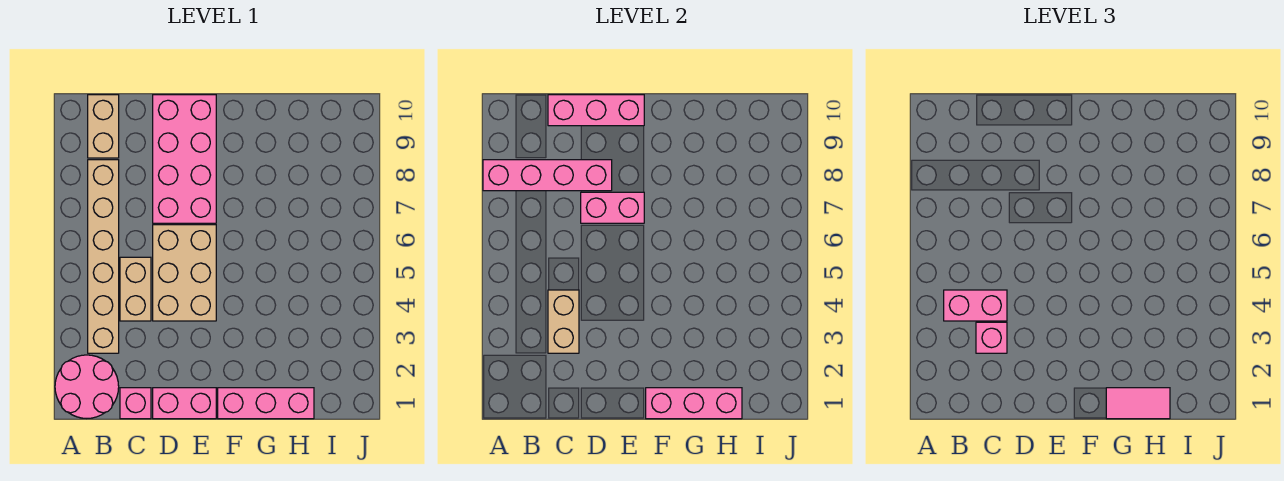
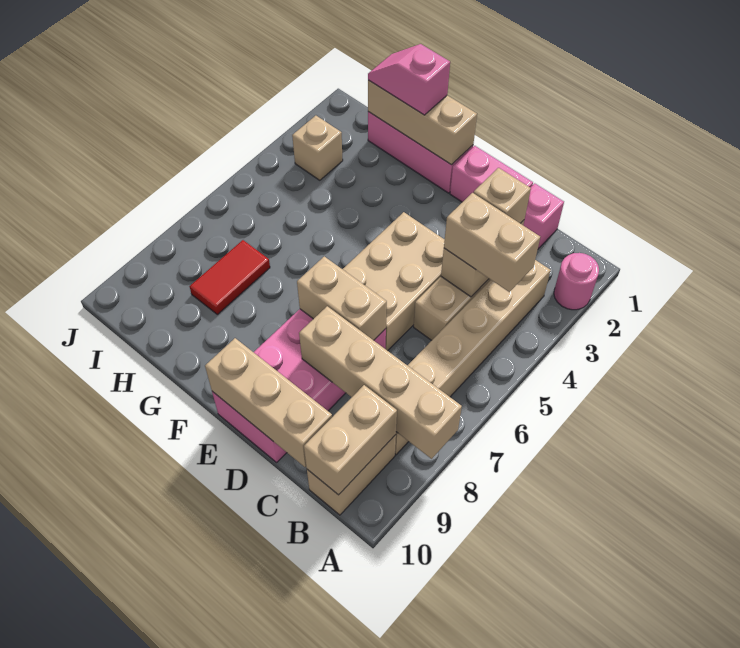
pink 2x2 round brick [55,355,119,418] -> pink 1x1 round brick [554,253,599,310]
pink 1x4 brick [483,160,612,191] -> tan 1x4 brick [299,306,462,459]
pink 1x2 brick [944,290,1007,321] -> tan 1x2 brick [444,193,540,292]
none -> tan 1x2 brick [304,385,397,495]
pink 1x1 brick [976,322,1007,353] -> tan 1x1 brick [474,168,531,223]
pink 1x3 brick [548,95,644,126] -> tan 1x3 brick [205,338,332,467]
pink 1x2 brick [581,192,644,223] -> tan 1x2 brick [297,256,387,340]
pink 1x3 brick [646,388,742,419] -> tan 1x3 brick [368,80,477,165]
pink 1x2 tile [1106,388,1170,419] -> pink 1x2 slope [368,44,450,115]
none -> red 1x2 tile [190,240,270,314]
none -> tan 1x1 brick [292,116,343,180]

